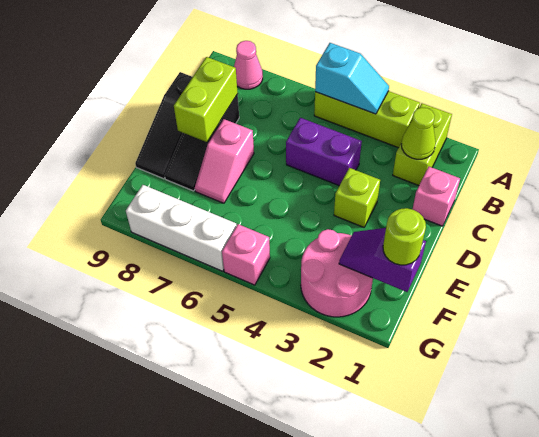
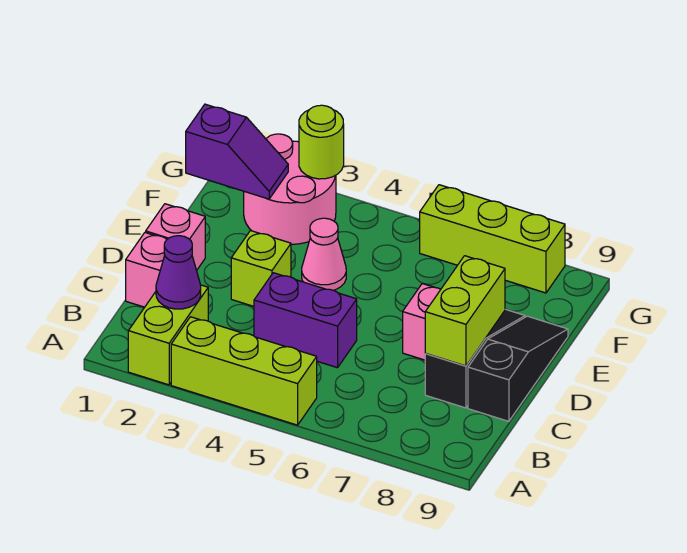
cyan 1x2 slope [315,43,389,114] -> none
pink 1x1 cone [234,41,263,89] -> pink 1x1 cone moved to [302,218,346,290]
lime 1x1 cone [401,107,436,159] -> purple 1x1 cone [156,236,201,309]
lime 1x1 round brick [383,208,426,265] -> lime 1x1 round brick moved to [299,105,344,179]
pink 1x1 brick [222,224,270,285] -> pink 1x1 brick moved to [146,204,205,270]
white 1x3 brick [126,185,237,271] -> lime 1x3 brick [420,185,565,293]

